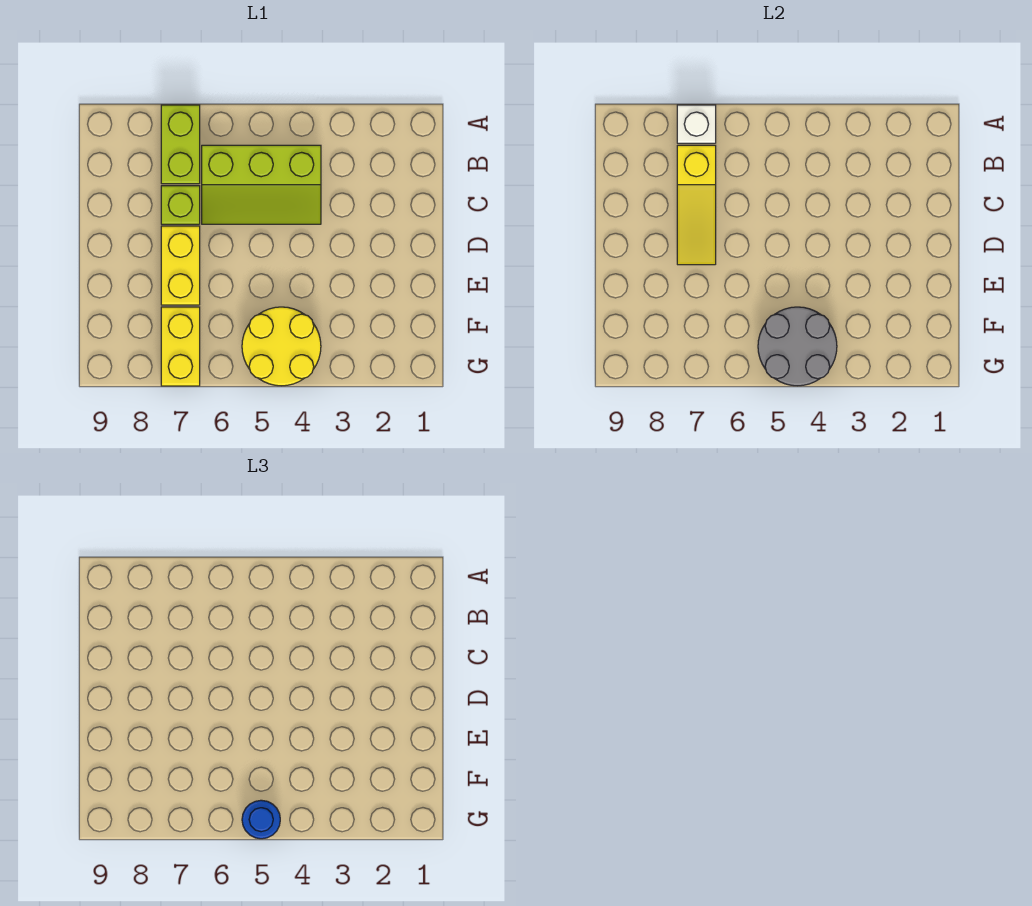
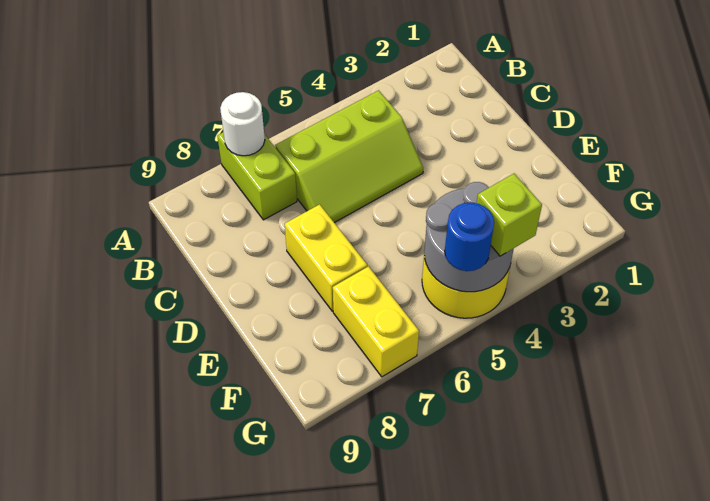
white 1x1 brick [677,105,716,143] -> white 1x1 round brick [220,92,265,156]
yellow 1x3 slope [677,145,716,265] -> none
lime 1x1 brick [161,186,200,224] -> lime 1x1 brick moved to [477,174,542,256]

